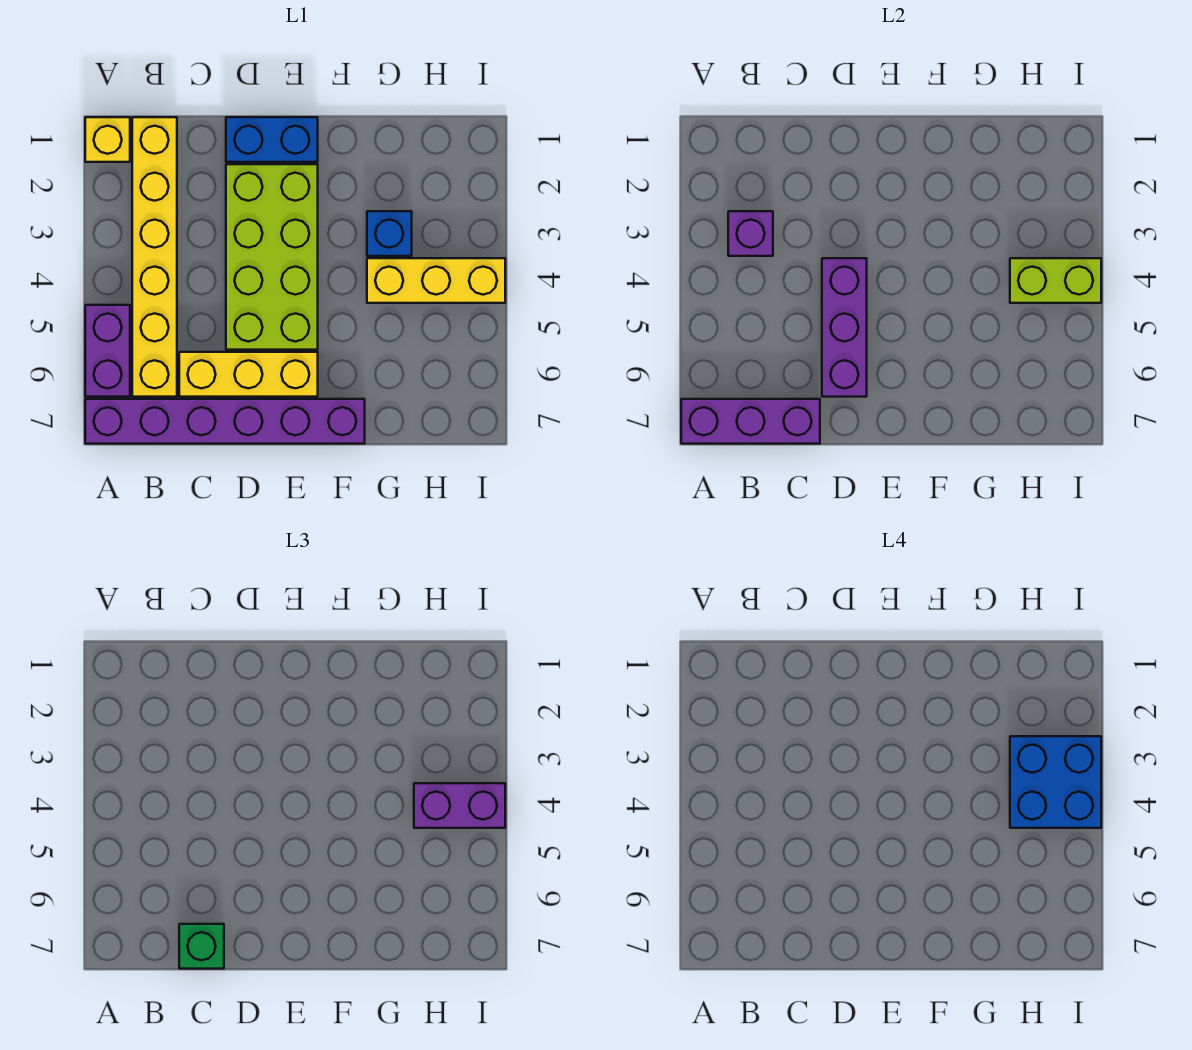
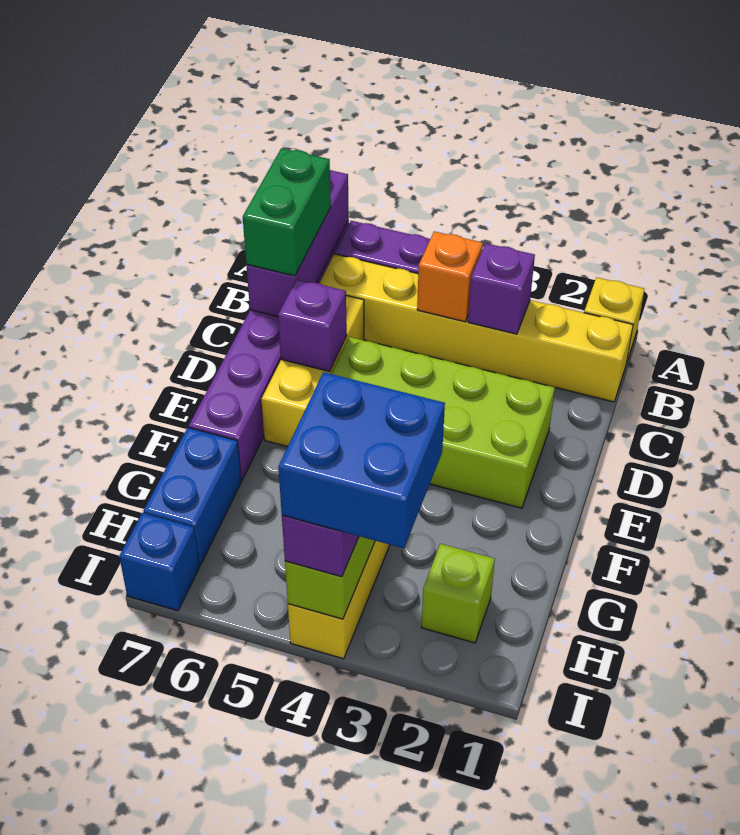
none -> orange 1x1 brick [417,231,483,322]
green 1x1 brick [179,924,224,969] -> green 1x2 brick [243,148,331,276]
blue 1x2 brick [226,117,318,162] -> blue 1x2 brick moved to [144,428,242,565]
purple 1x3 brick [822,258,867,397] -> purple 1x1 brick [278,279,347,372]
blue 1x1 brick [367,211,412,256] -> blue 1x1 brick moved to [119,513,199,611]
none -> lime 1x1 brick [422,544,495,643]

